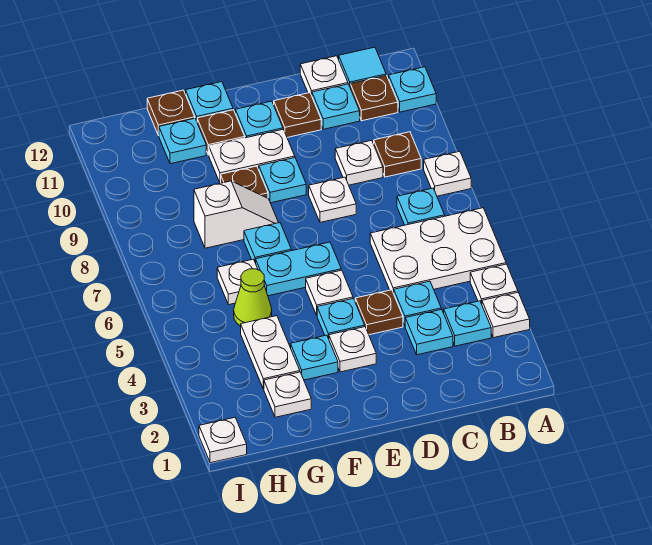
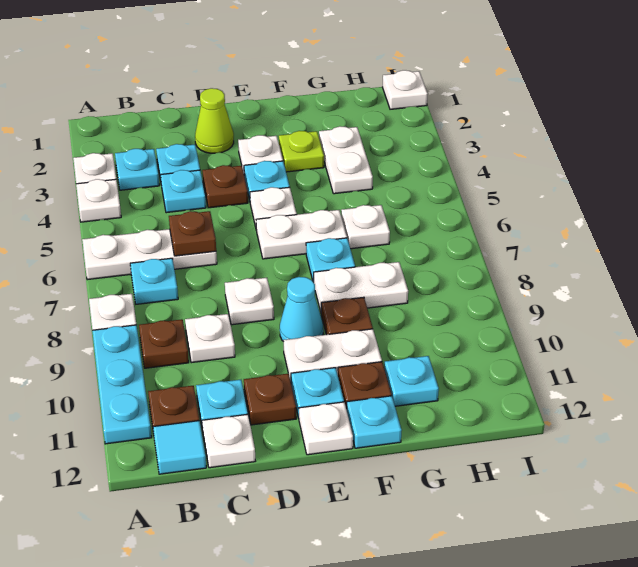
white 2x3 plate [370,208,506,293] -> white 1x3 plate [82,229,217,280]
cyan 1x1 plate [389,67,436,112] -> cyan 1x3 plate [92,325,152,444]
cyan 1x2 plate [256,242,341,296] -> white 1x2 plate [256,210,347,259]
cyan 1x1 plate [259,158,306,203] -> cyan 1x1 cone [280,277,323,341]
cyan 1x1 plate [291,335,338,380] -> lime 1x1 plate [279,131,324,172]
white 1x2 slope [194,181,278,248] -> white 1x2 plate [314,262,408,312]
white 1x1 plate [264,372,311,417] -> white 1x1 plate moved to [299,402,353,455]
lime 1x1 cone [234,269,272,326] -> lime 1x1 cone moved to [195,88,234,153]
brown 1x1 plate [147,90,195,136] -> brown 1x1 plate moved to [169,211,216,256]

